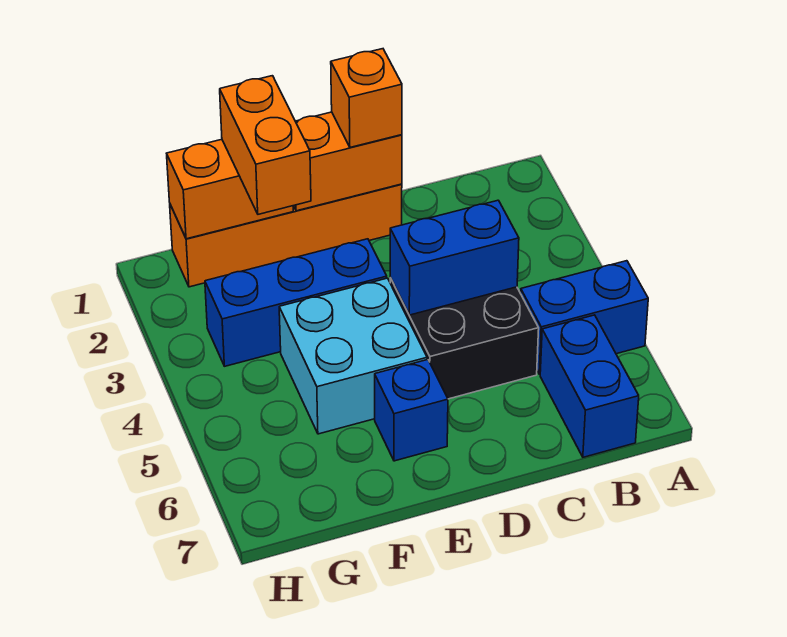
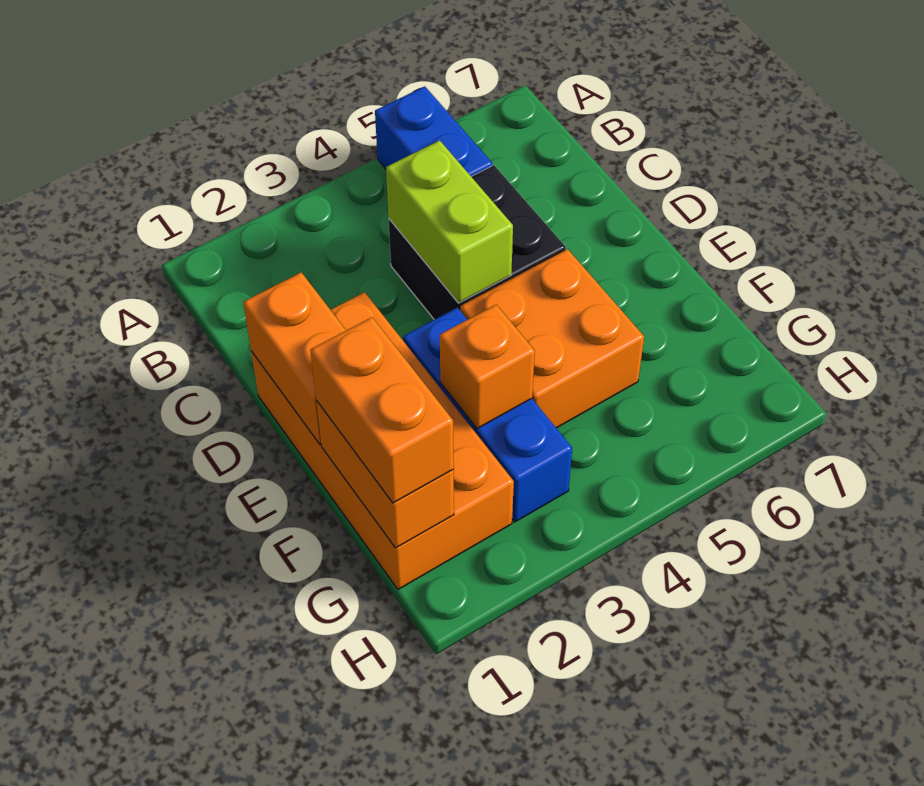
blue 1x2 brick [540,315,639,457] -> none
blue 1x2 brick [390,200,519,315] -> lime 1x2 brick [386,140,513,303]
orange 1x4 brick [170,184,402,287] -> orange 2x4 brick [251,292,514,589]
orange 1x1 brick [331,49,402,147] -> orange 1x1 brick moved to [440,305,535,429]
cyan 2x2 brick [279,278,427,434] -> orange 2x2 brick [460,249,644,428]
blue 1x1 brick [375,360,448,461] -> none
orange 1x2 brick [220,76,311,214] -> orange 1x2 brick turned to [310,317,454,503]

